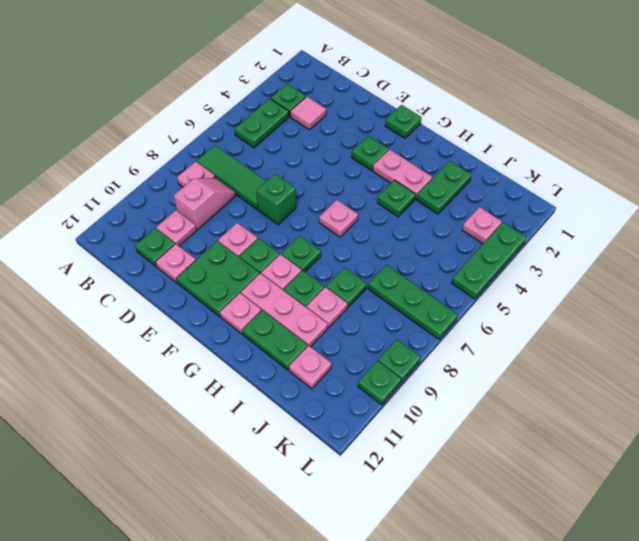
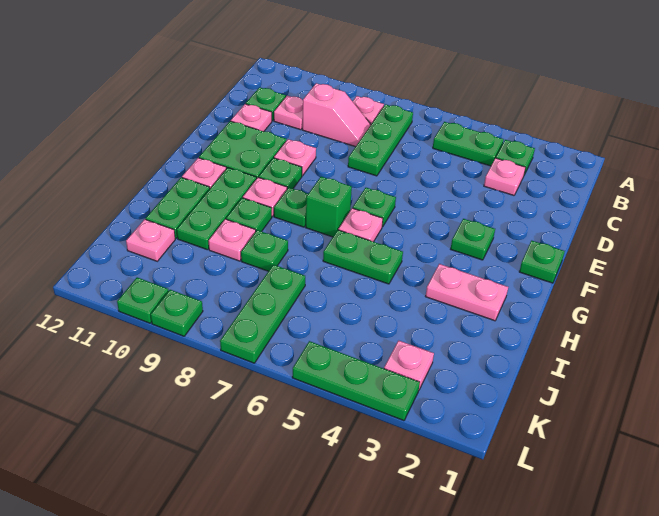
green 1x3 tile [197,145,266,209] -> green 1x3 plate [348,104,413,176]
pink 1x1 tile [290,97,326,130] -> pink 1x1 plate [484,158,526,195]
green 1x1 brick [256,174,296,224] -> green 1x1 brick moved to [306,177,352,237]
pink 1x2 plate [373,149,432,199] -> pink 1x2 plate turned to [426,264,508,321]
pink 1x3 plate [241,273,328,347] -> green 1x3 plate [177,168,257,250]
green 1x1 plate [377,180,415,217] -> green 1x1 plate moved to [353,188,396,227]
green 1x2 plate [417,161,471,214] -> green 1x2 plate moved to [323,230,403,284]

